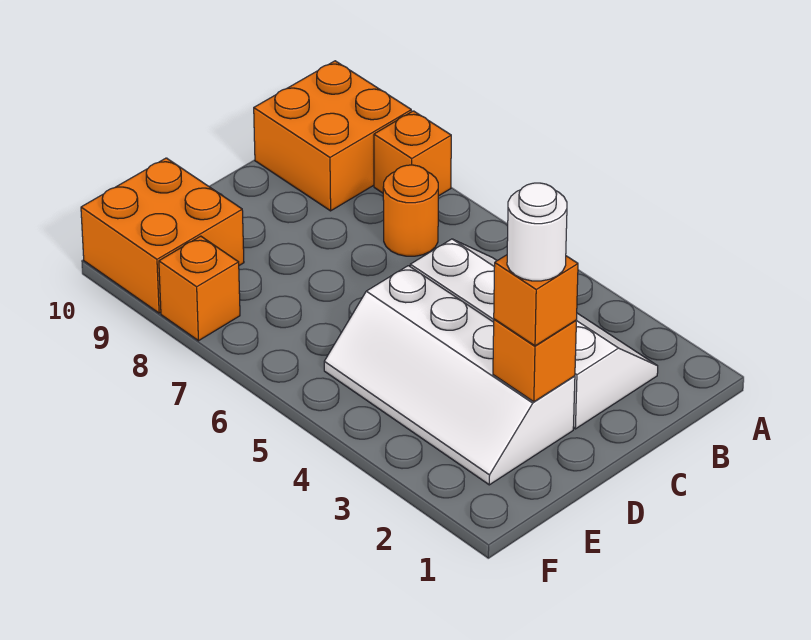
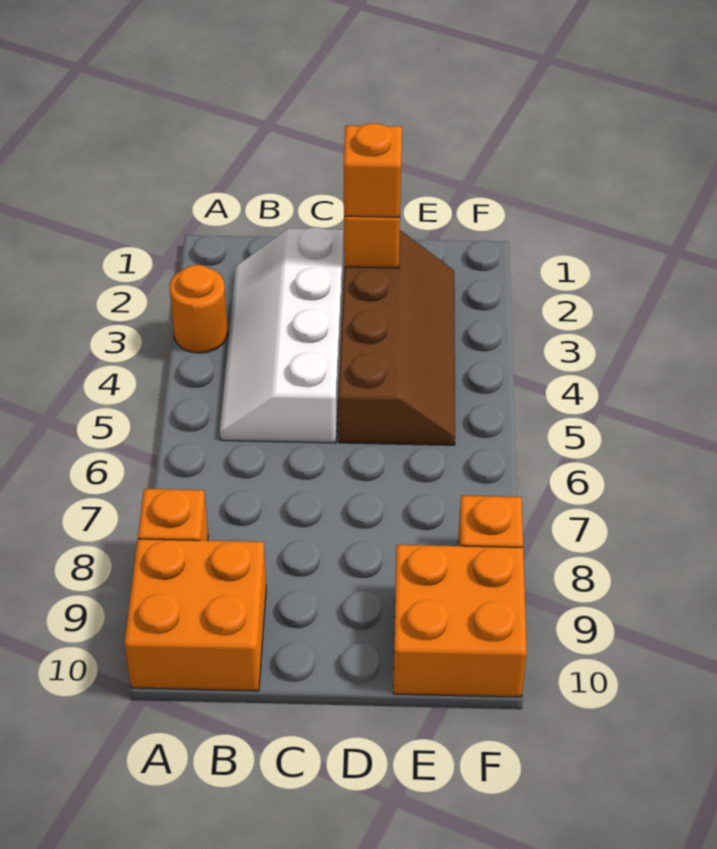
orange 1x1 round brick [383,165,438,256] -> orange 1x1 round brick moved to [169,265,228,353]
white 2x4 slope [324,266,575,485] -> brown 2x4 slope [338,231,455,445]
white 1x1 round brick [507,183,567,281] -> none

